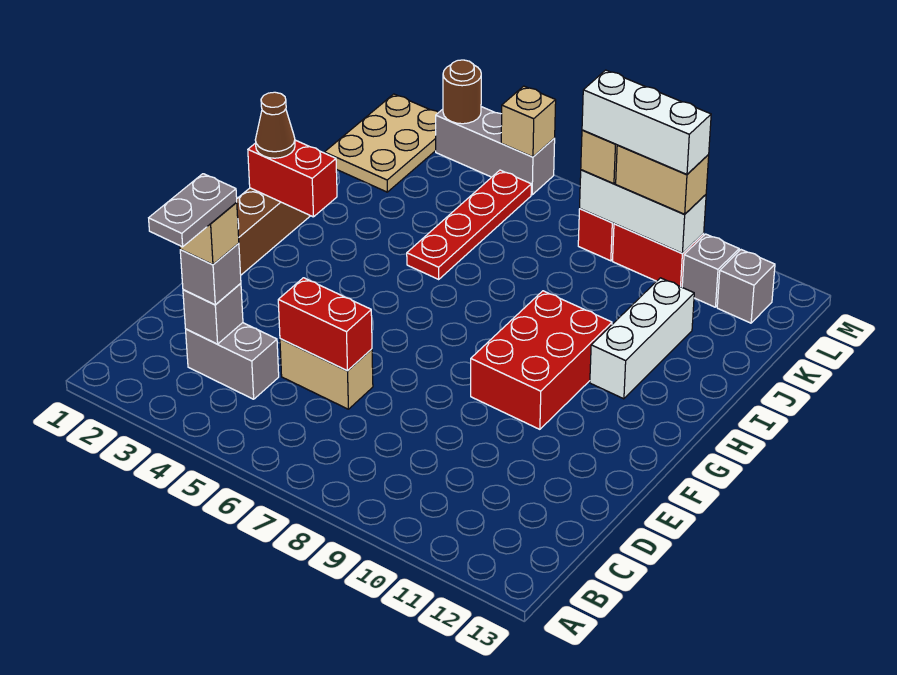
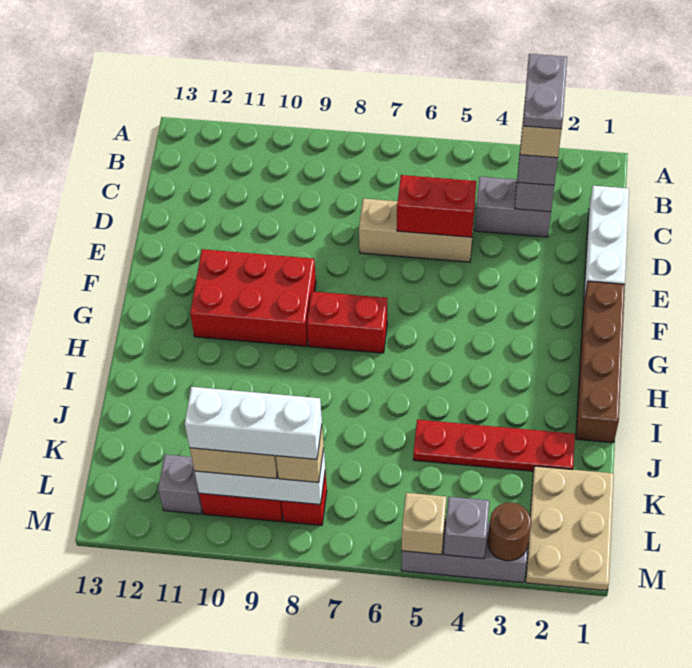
tan 1x2 brick [280,339,373,409] -> tan 1x3 brick [359,198,474,262]
red 2x3 brick [471,291,612,429] -> red 2x3 brick turned to [190,249,316,346]
red 1x2 brick [248,140,337,217] -> red 1x2 brick moved to [307,292,387,353]
brown 1x1 cone [255,92,295,158] -> none
white 1x3 brick [590,278,694,399] -> white 1x3 brick moved to [584,186,629,299]
red 1x4 plate [407,170,531,279] -> red 1x4 plate turned to [413,420,575,471]
grey 1x1 brick [717,250,775,323] -> grey 1x1 brick moved to [444,497,489,559]

